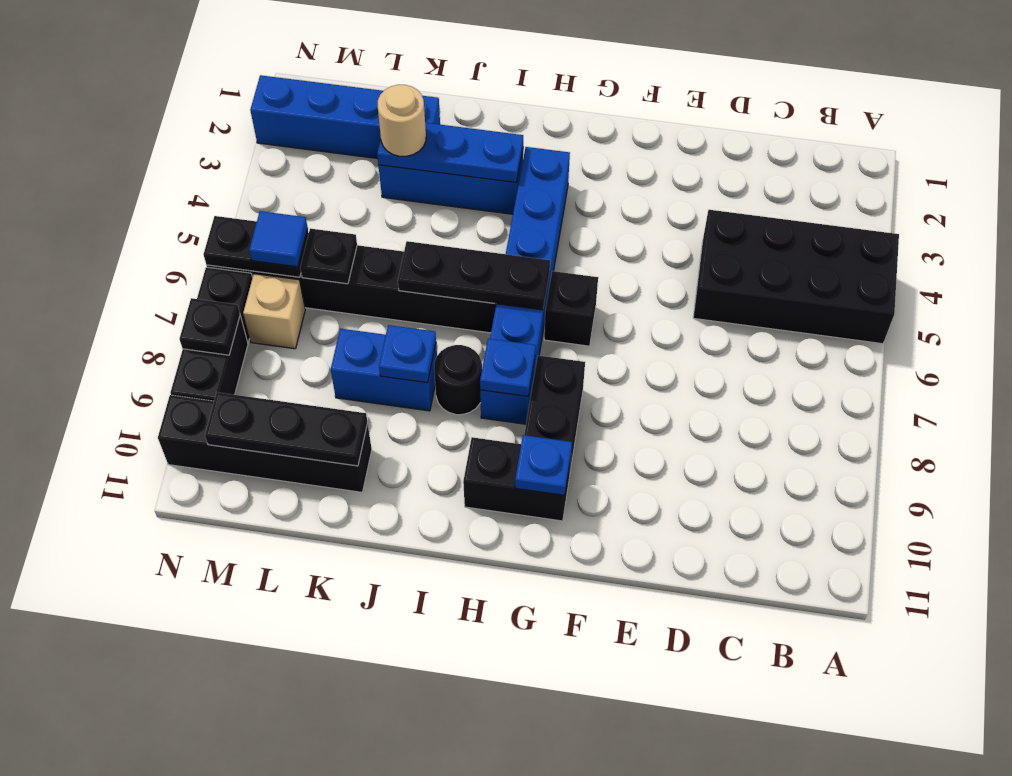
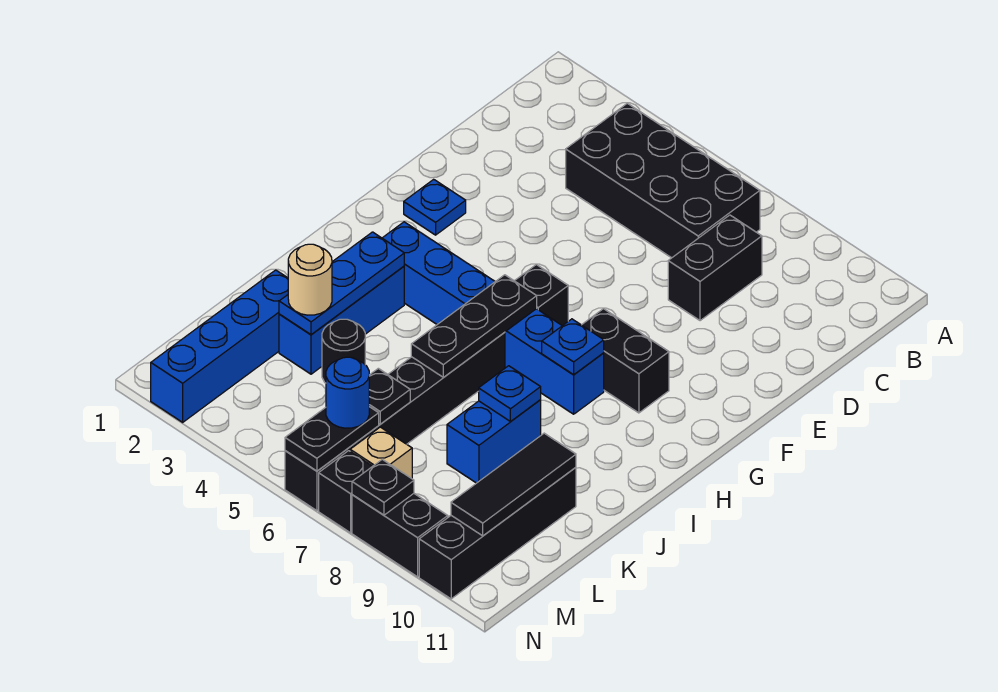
black 2x4 brick [693,210,899,344] -> black 2x4 brick turned to [566,103,760,258]
black 1x2 brick [463,437,571,521] -> black 1x2 brick moved to [668,215,762,321]
blue 1x1 plate [515,435,572,495] -> blue 1x1 plate moved to [404,179,466,235]
black 1x1 round brick [434,345,482,415] -> black 1x1 round brick moved to [322,319,365,383]
black 1x3 plate [205,392,368,466] -> black 1x3 tile [451,433,576,536]
blue 1x1 tile [249,211,308,267] -> blue 1x1 round brick [326,357,369,428]

